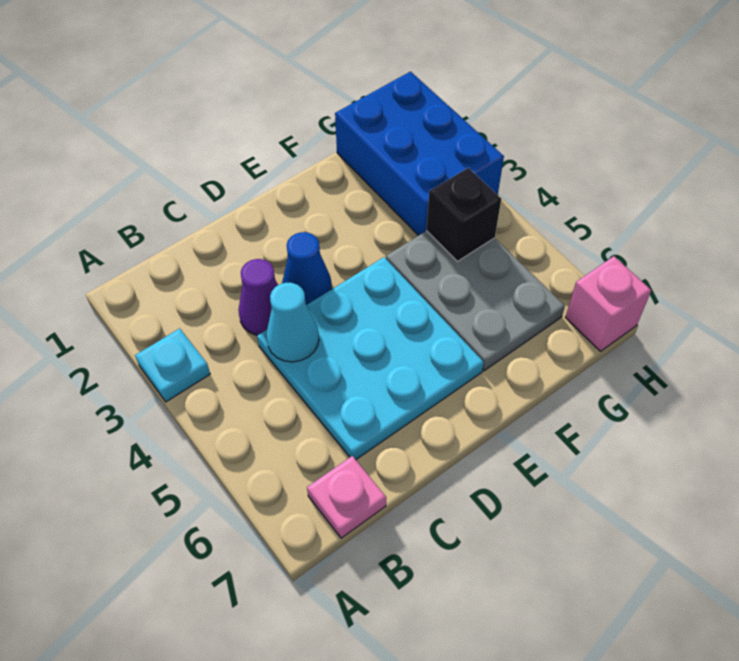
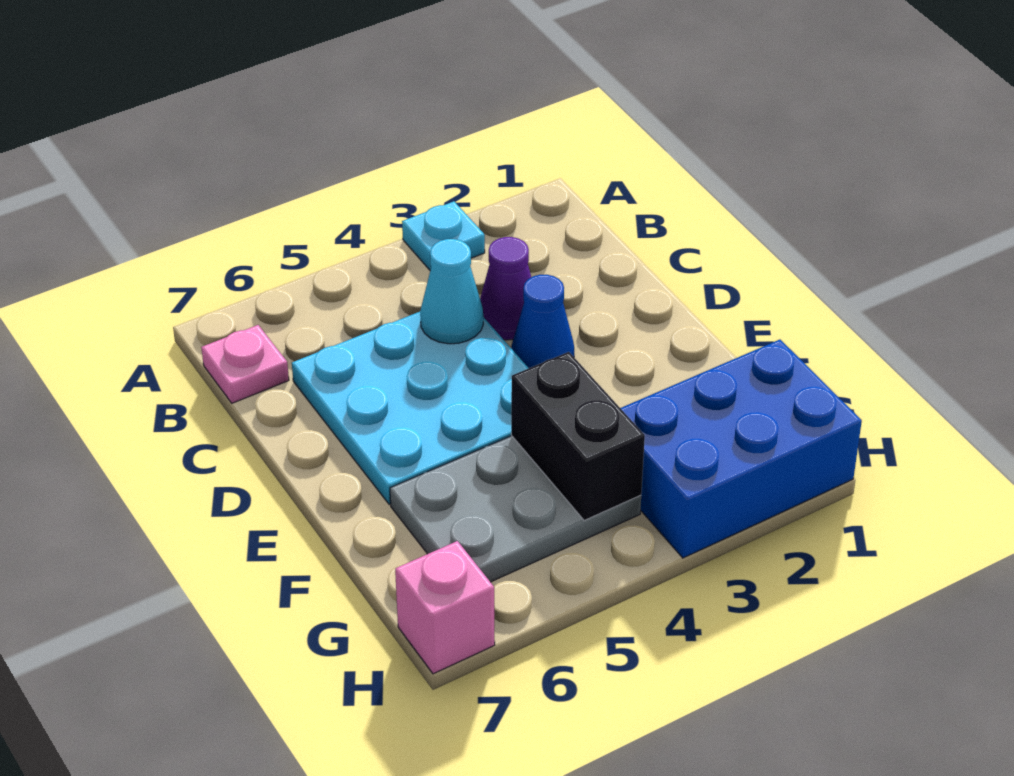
black 1x1 brick [426,168,501,261] -> black 1x2 brick [511,352,645,520]

